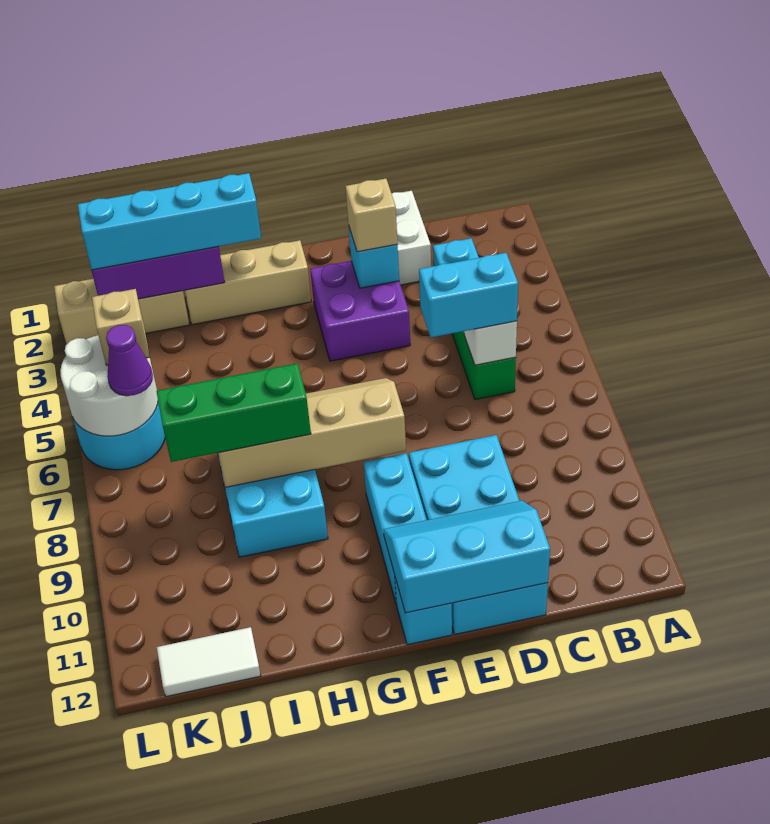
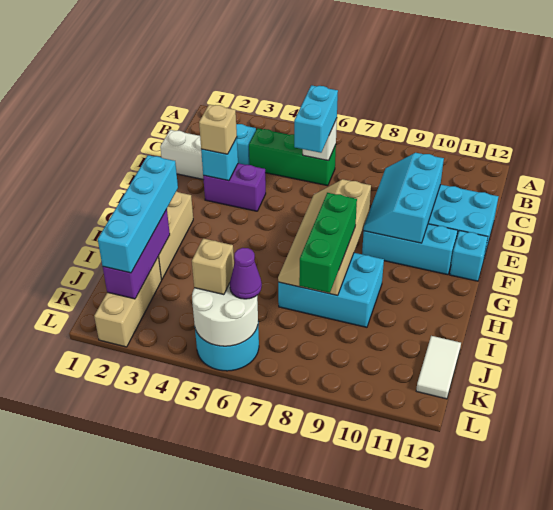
cyan 2x3 slope [383,501,550,613] -> cyan 2x3 slope moved to [364,153,444,243]
purple 2x2 brick [310,261,410,361] -> purple 1x2 brick [203,163,266,211]

